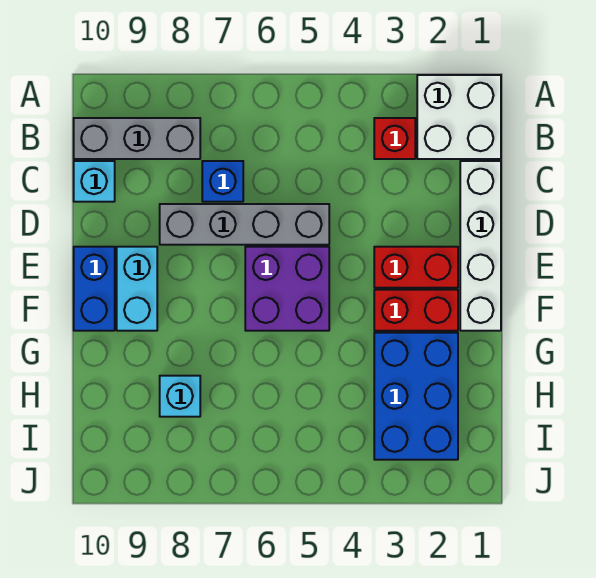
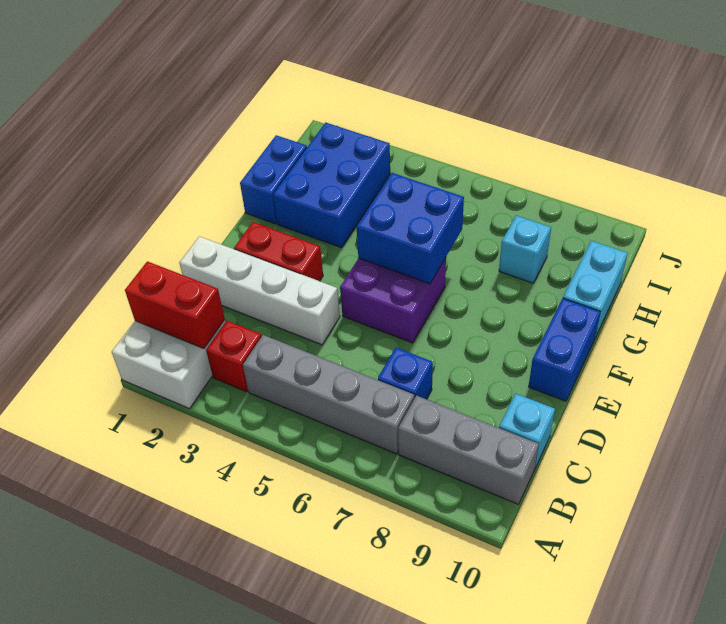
white 1x4 brick [460,161,501,331] -> white 1x4 brick turned to [179,236,340,345]
grey 1x4 brick [160,204,329,245] -> grey 1x4 brick moved to [243,335,414,454]
cyan 1x2 brick [117,247,157,331] -> cyan 1x2 brick moved to [563,241,628,338]
red 1x2 brick [374,290,458,331] -> red 1x2 brick moved to [125,261,225,349]
none -> blue 2x2 brick [356,173,464,284]
none -> blue 1x2 brick [240,135,307,224]

